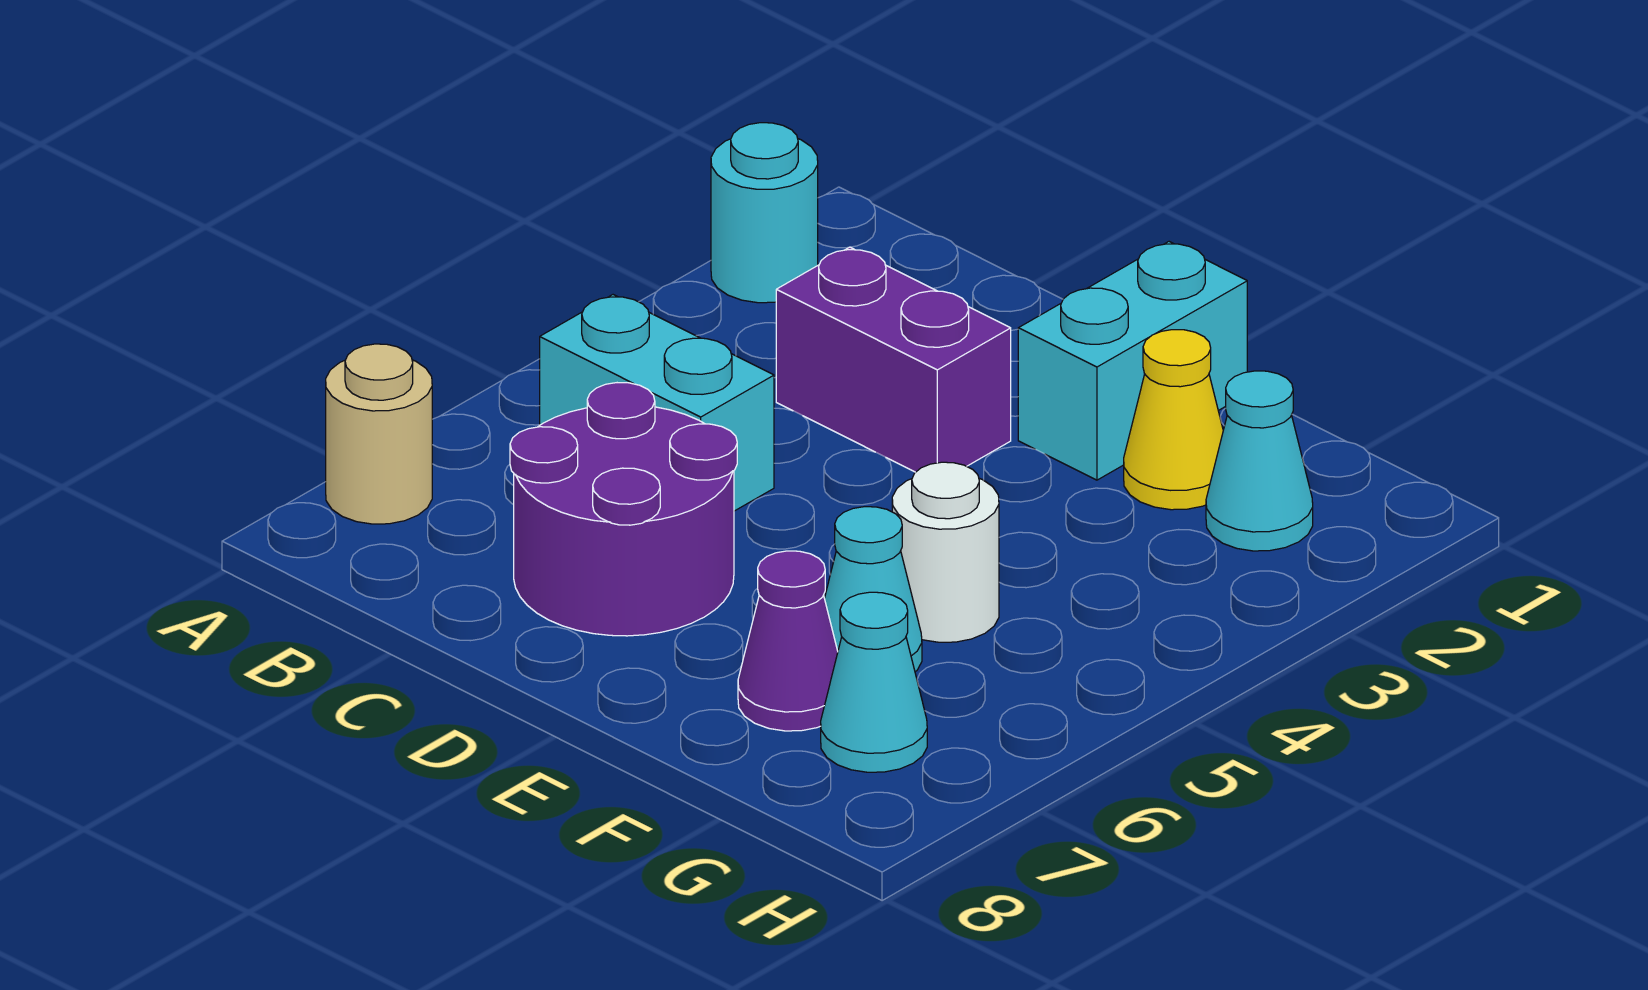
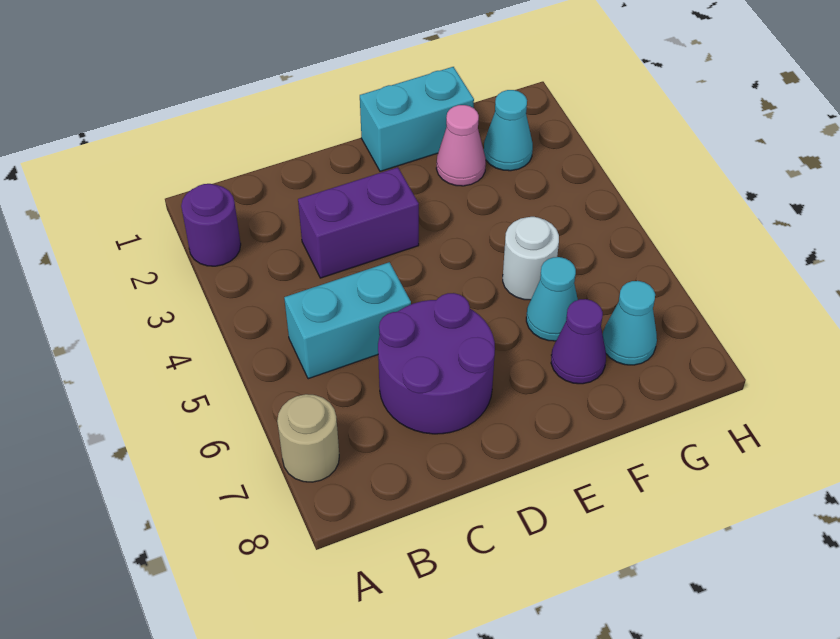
cyan 1x1 round brick [711,123,818,303] -> purple 1x1 round brick [181,184,241,266]
cyan 1x2 brick [1018,242,1247,480] -> cyan 1x2 brick turned to [360,67,474,171]
yellow 1x1 cone [1124,330,1223,510] -> pink 1x1 cone [436,105,486,186]

